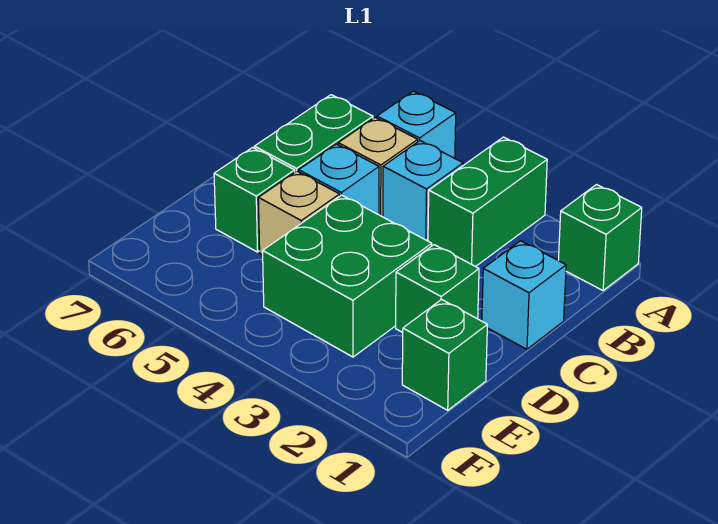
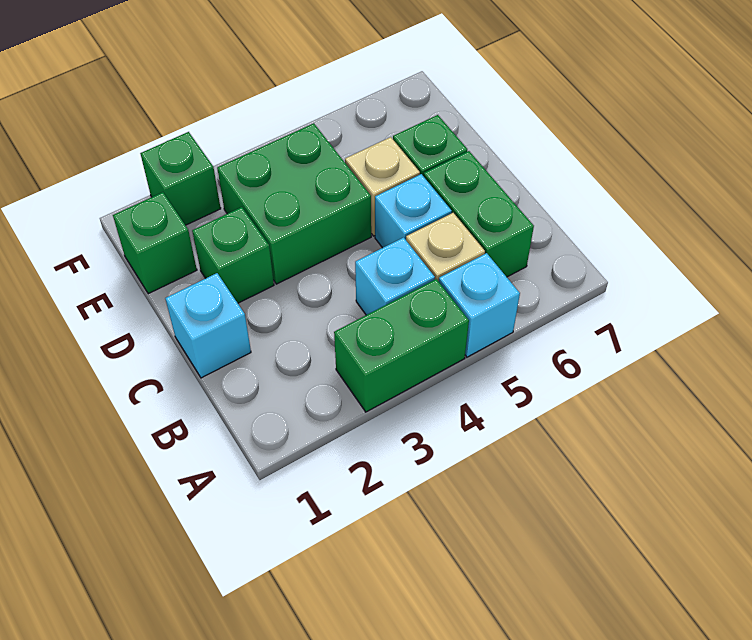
green 1x1 brick [558,185,642,290] -> green 1x1 brick moved to [140,132,221,225]
green 1x2 brick [428,137,547,267] -> green 1x2 brick turned to [334,279,469,412]

